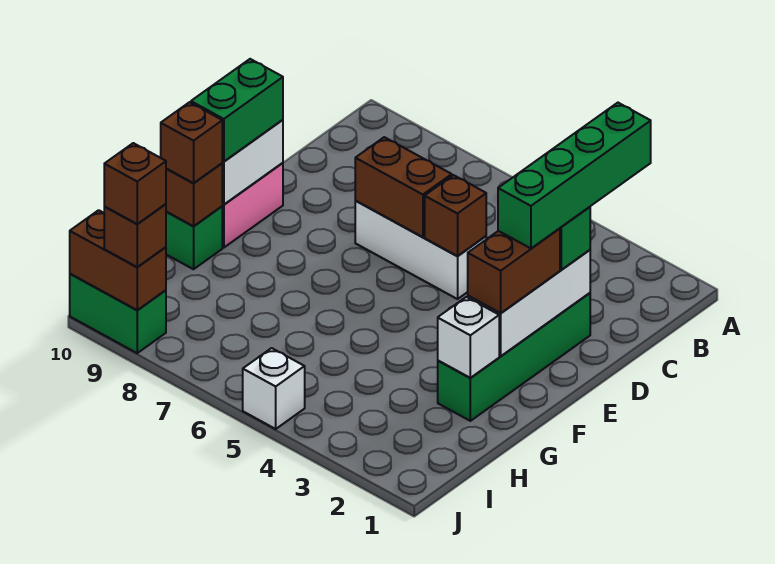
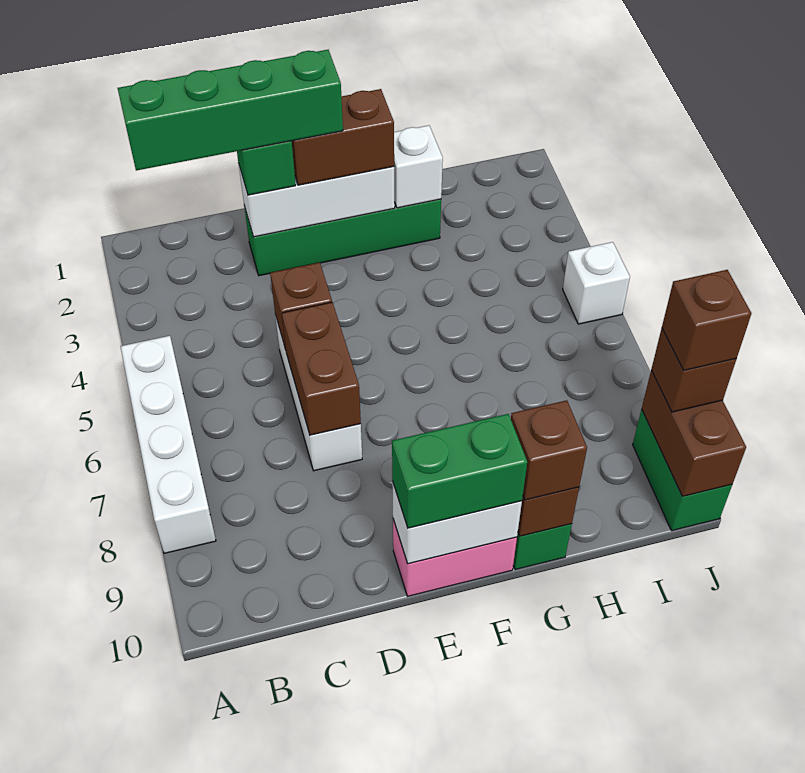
none -> white 1x4 brick [121,336,216,553]

